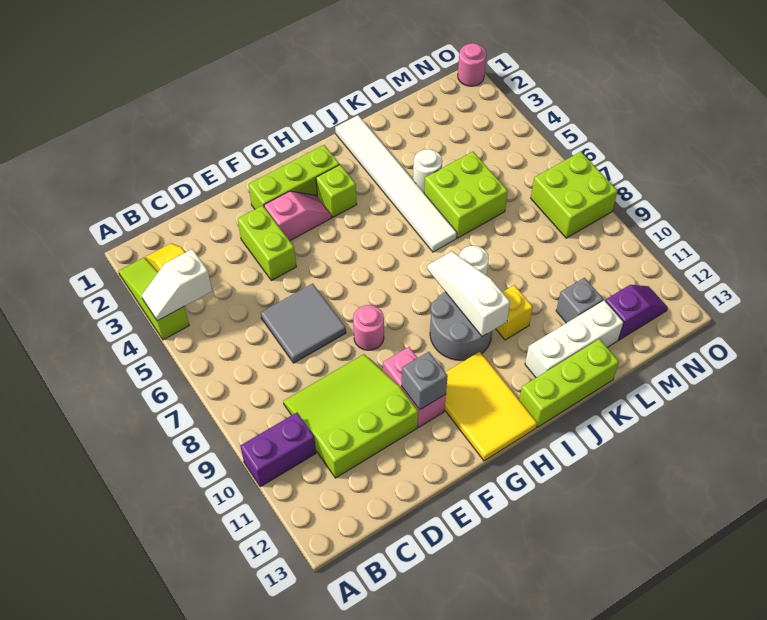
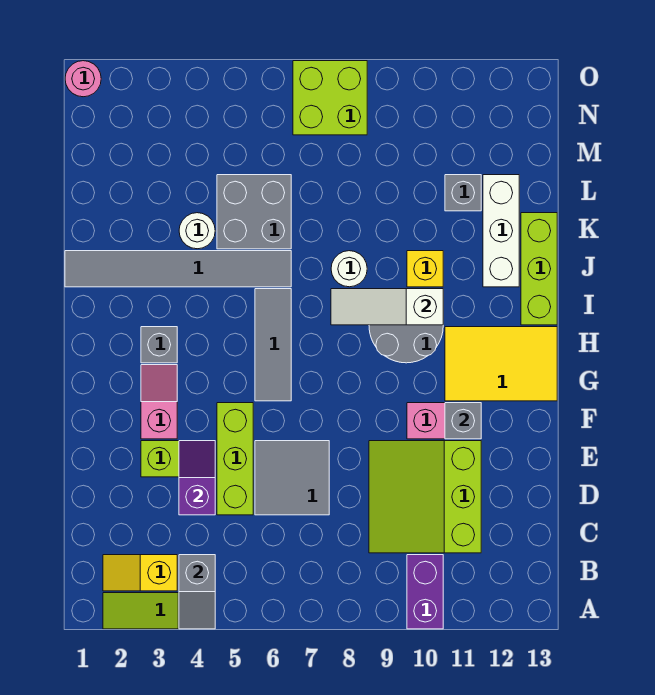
white 1x2 slope [142,249,212,321] -> grey 1x2 slope [179,555,215,629]
lime 1x3 brick [249,145,340,209] -> lime 1x3 brick moved to [217,403,253,515]
pink 1x1 round brick [353,305,384,350] -> none
none -> grey 1x3 tile [255,289,291,401]
lime 1x1 brick [316,165,357,217] -> grey 1x1 brick [141,327,177,363]
white 1x6 tile [335,115,457,252] -> grey 1x6 tile [65,251,291,287]
lime 2x2 brick [424,152,508,238] -> grey 2x2 brick [217,175,291,249]
purple 1x2 slope [605,285,668,340] -> purple 1x2 slope moved to [179,441,215,515]

